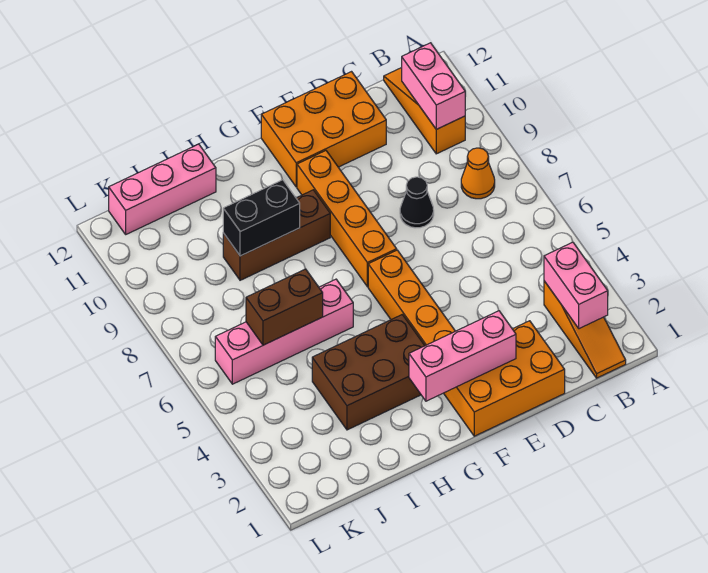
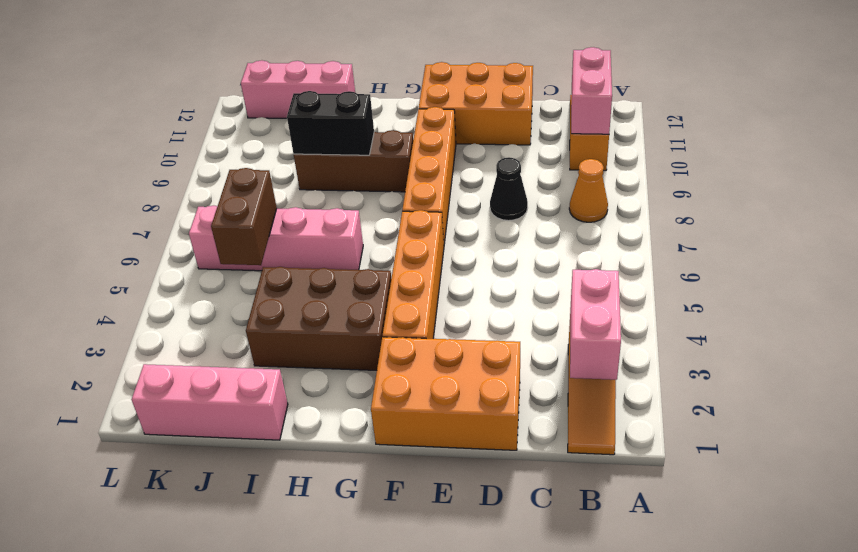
pink 1x3 brick [409,311,516,401] -> pink 1x3 brick moved to [131,364,288,440]
brown 1x2 brick [246,269,323,345] -> brown 1x2 brick turned to [211,168,277,265]

